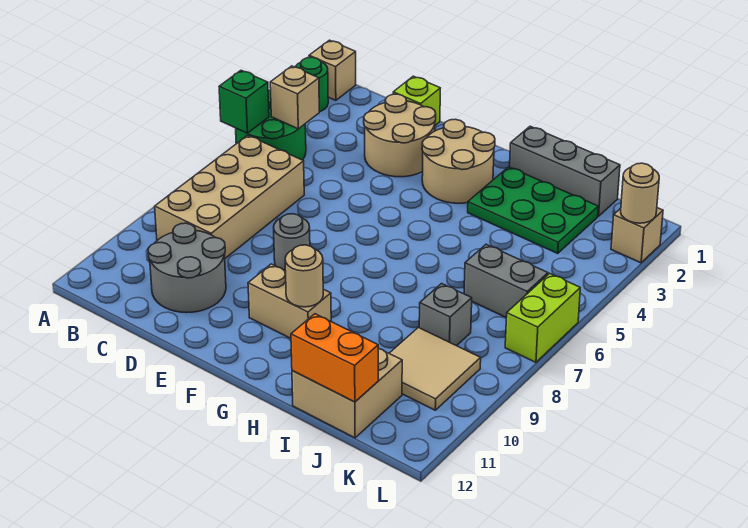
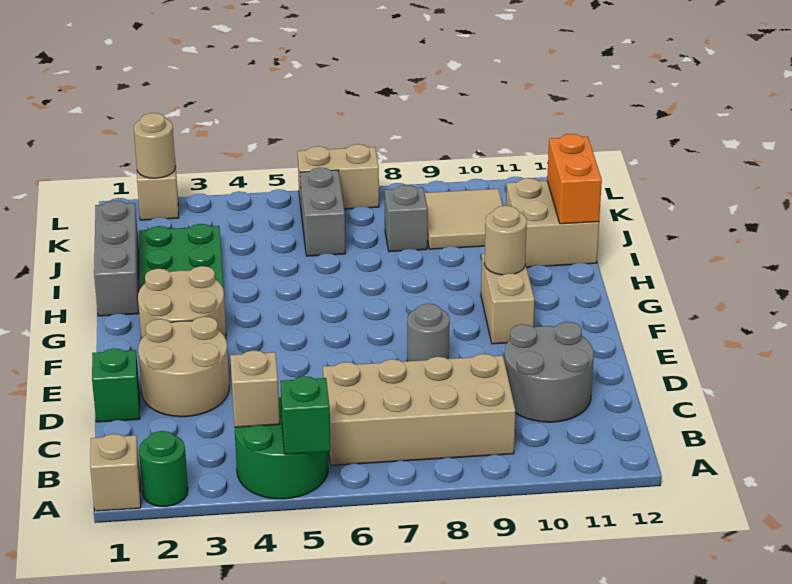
lime 1x1 brick [393,76,440,125] -> green 1x1 brick [92,348,140,422]
lime 1x2 brick [505,273,580,362] -> tan 1x2 brick [298,144,379,209]

